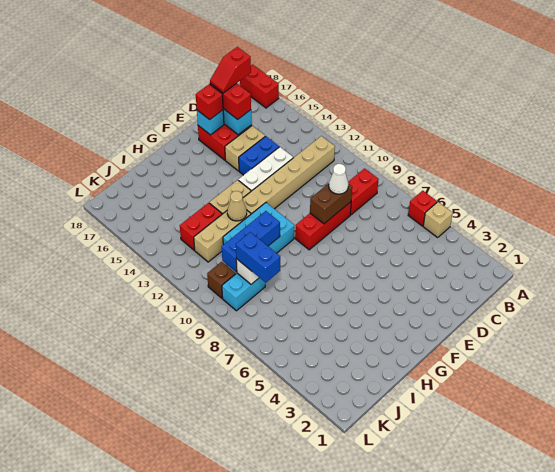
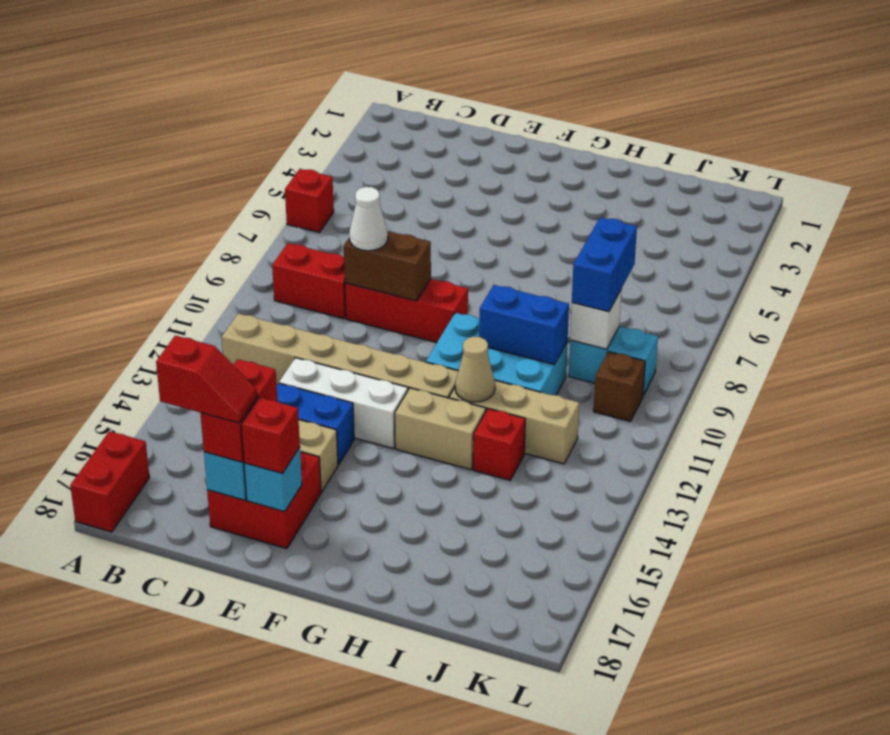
tan 1x1 brick [423,202,453,237] -> none
blue 1x3 brick [222,211,280,272] -> blue 1x2 brick [479,285,569,365]
red 1x2 brick [180,203,222,250] -> red 1x1 brick [473,409,525,480]

